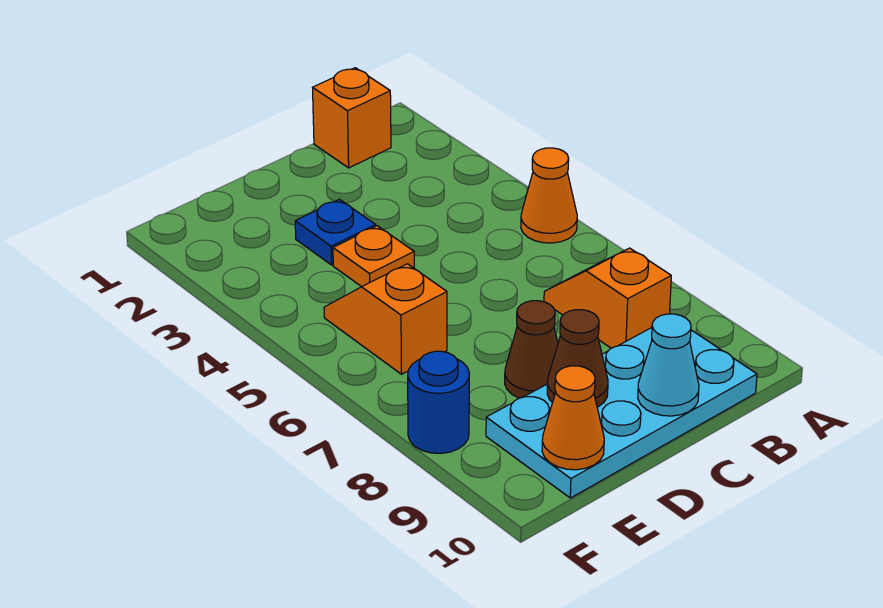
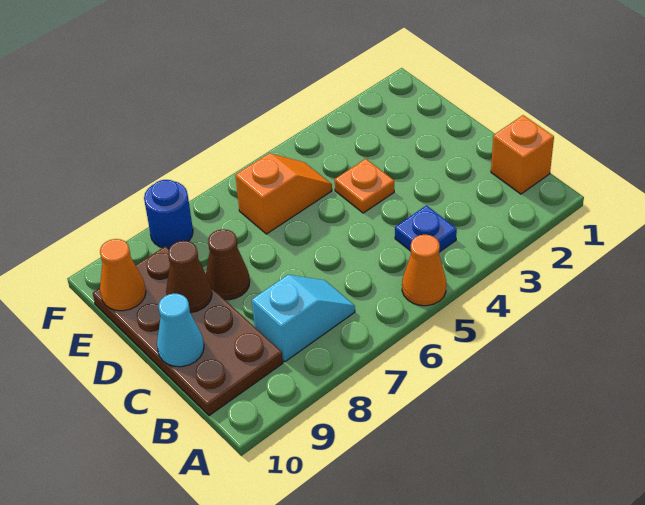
orange 1x2 slope [544,248,671,348] -> cyan 1x2 slope [252,275,355,362]
cyan 2x4 plate [486,328,757,498] -> brown 2x4 plate [93,246,283,416]
blue 1x1 plate [295,199,376,265] -> blue 1x1 plate moved to [395,206,457,252]

